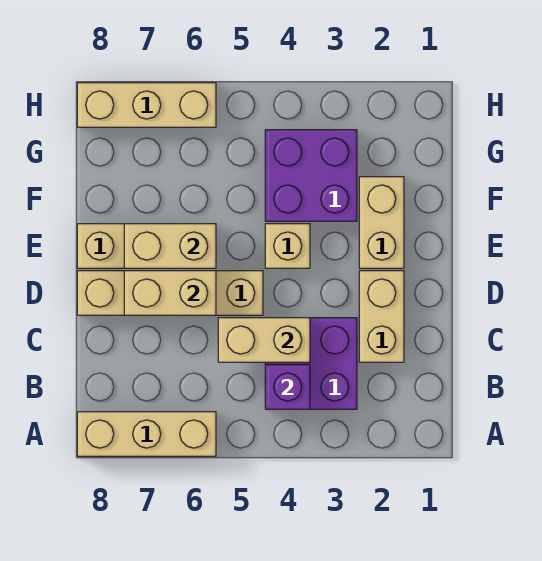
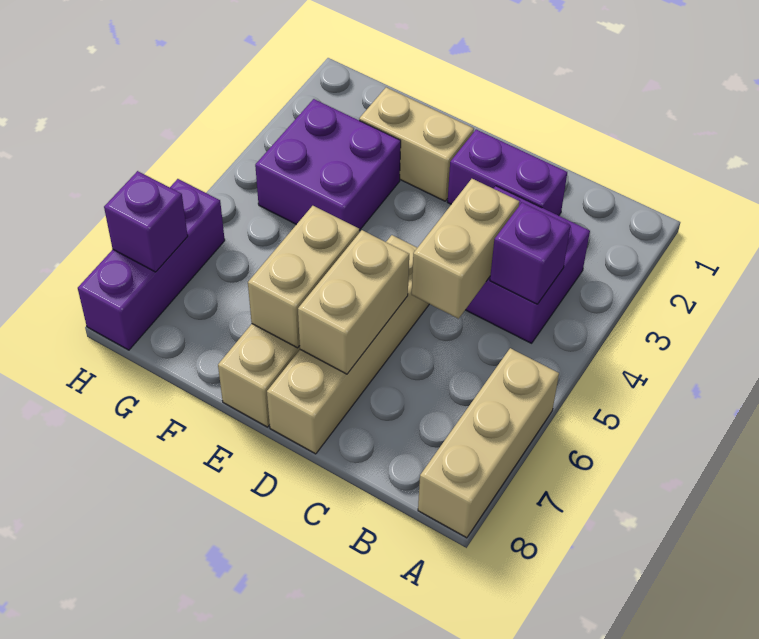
tan 1x2 brick [359,271,404,362] -> purple 1x2 brick [448,129,567,216]
tan 1x1 brick [265,224,310,268] -> none
tan 1x3 brick [77,83,216,127] -> purple 1x3 brick [78,179,225,350]
none -> purple 1x1 brick [104,171,188,272]

